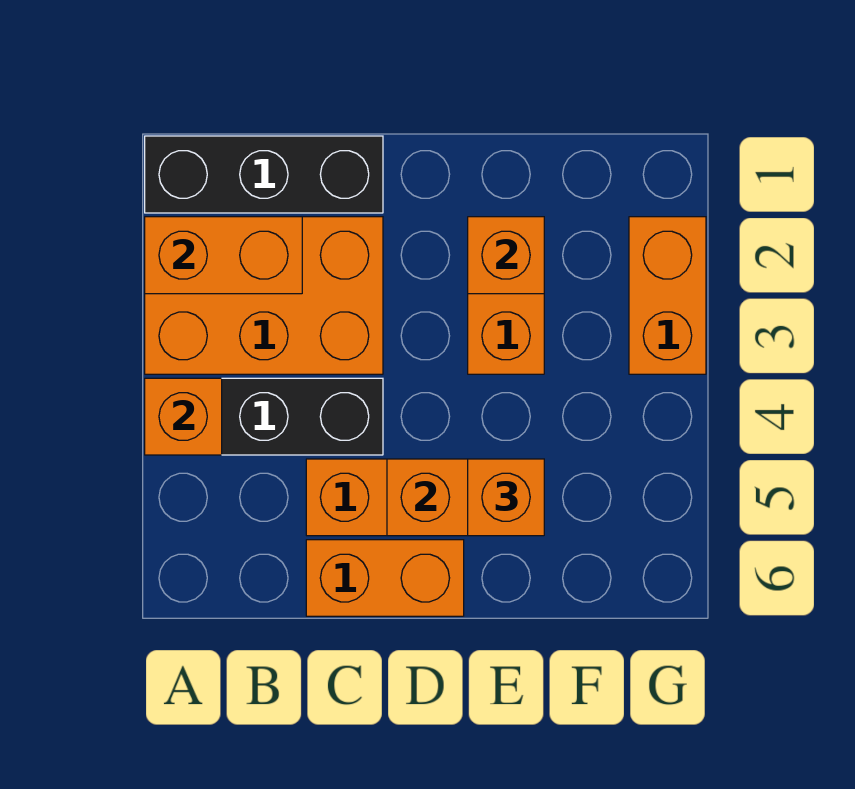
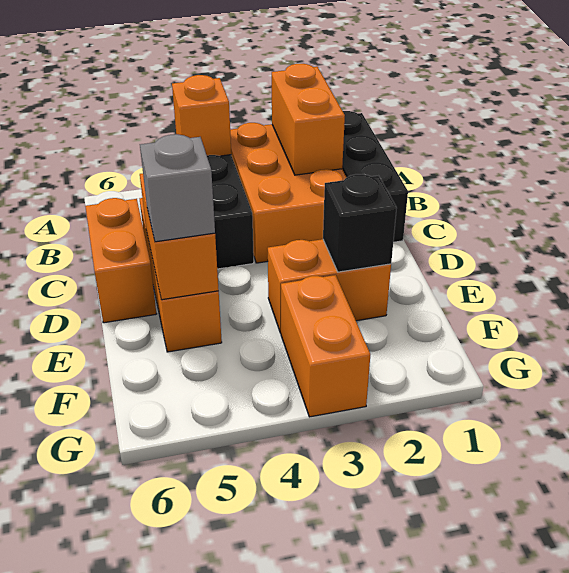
orange 1x1 brick [468,217,544,294] -> black 1x1 brick [323,174,397,272]
orange 1x1 brick [468,459,544,536] -> grey 1x1 brick [140,134,215,242]
orange 1x2 brick [629,217,706,374] -> orange 1x2 brick turned to [281,275,370,417]

